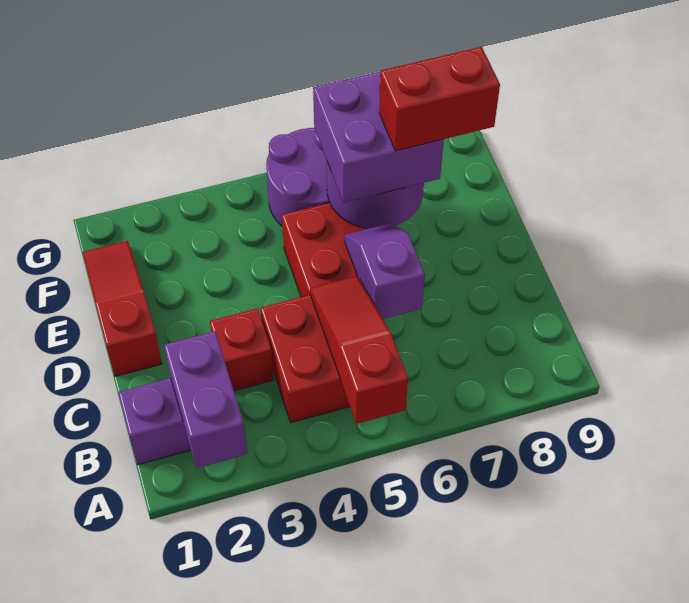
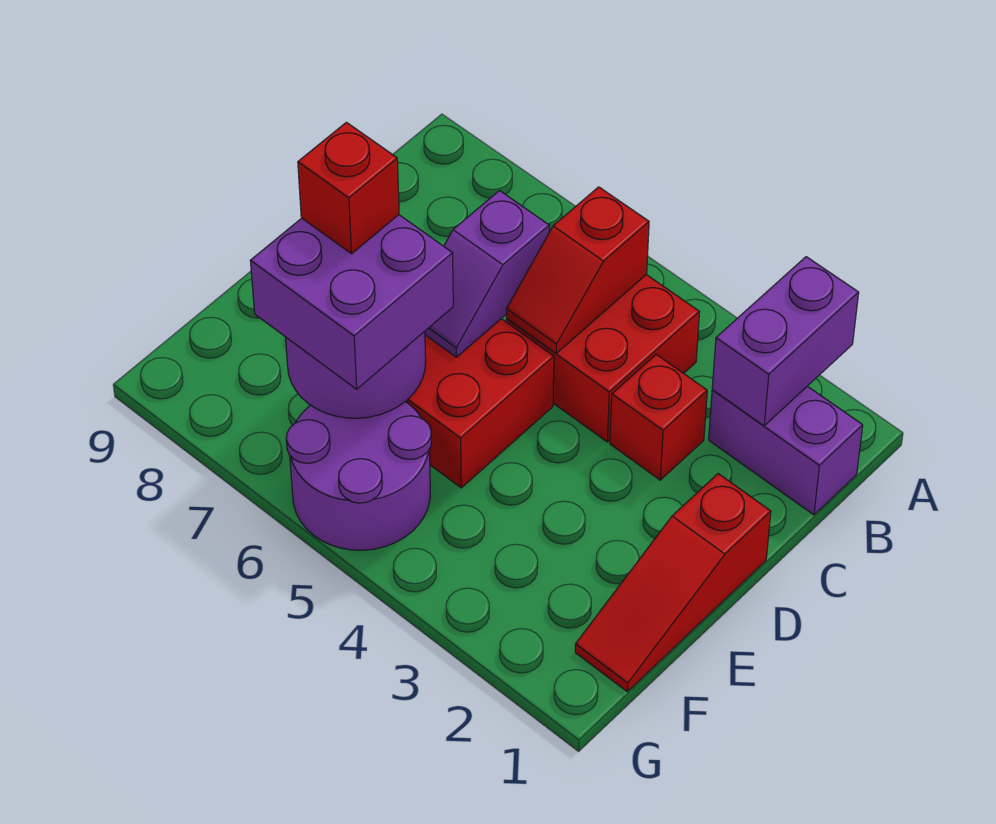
red 1x3 slope [310,276,408,424] -> red 1x2 slope [506,187,649,353]
red 1x2 brick [379,47,500,151] -> red 1x1 brick [298,122,399,254]

